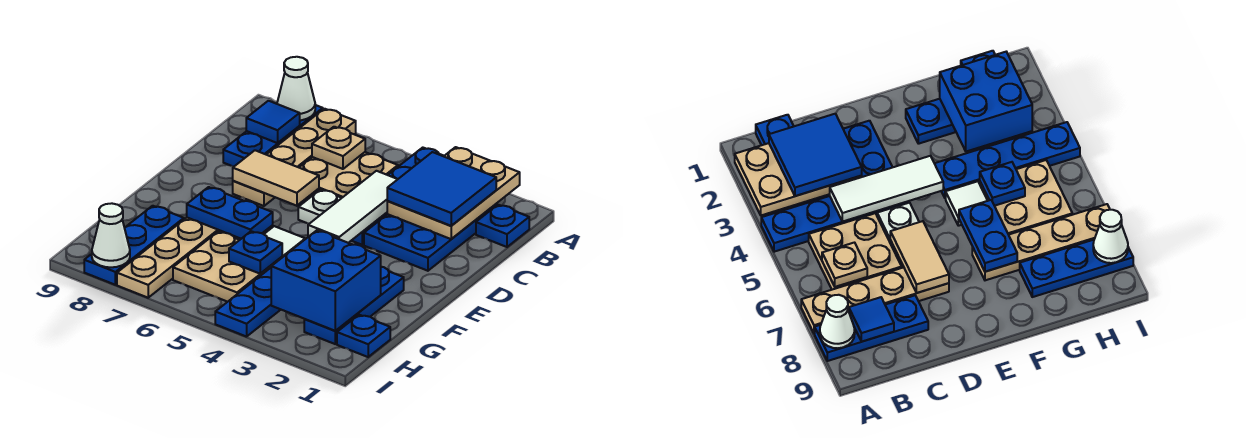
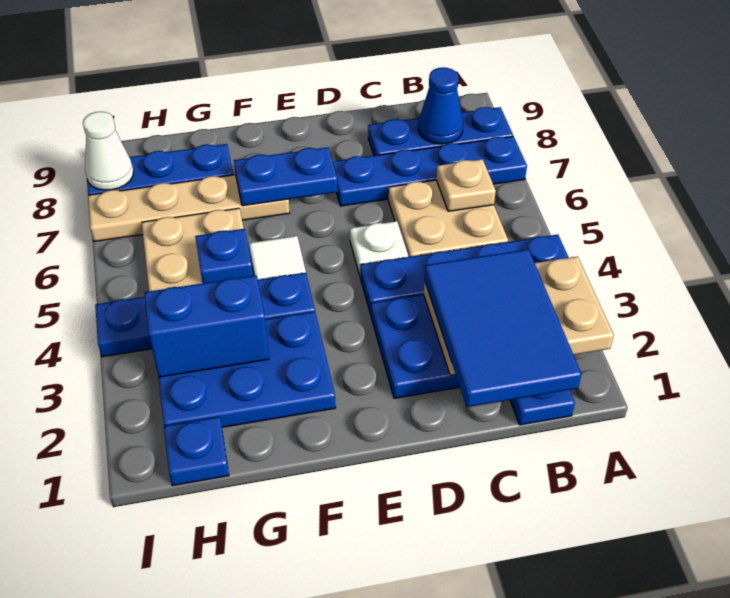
tan 1x4 plate [233,109,356,206] -> blue 1x4 plate [333,136,527,206]
white 1x1 cone [277,57,315,120] -> none
blue 2x2 tile [387,152,496,226] -> blue 2x3 tile [424,249,581,407]
blue 1x1 tile [246,101,300,143] -> blue 1x1 cone [418,67,463,144]
white 1x3 tile [308,171,398,243] -> none
tan 1x2 tile [233,150,319,206] -> none
blue 1x3 plate [304,267,404,344] -> blue 2x3 plate [159,312,336,427]
blue 1x2 plate [187,187,273,239] -> blue 1x2 plate turned to [234,147,338,206]
blue 2x2 brick [271,230,381,331] -> blue 1x2 brick [144,275,269,377]

